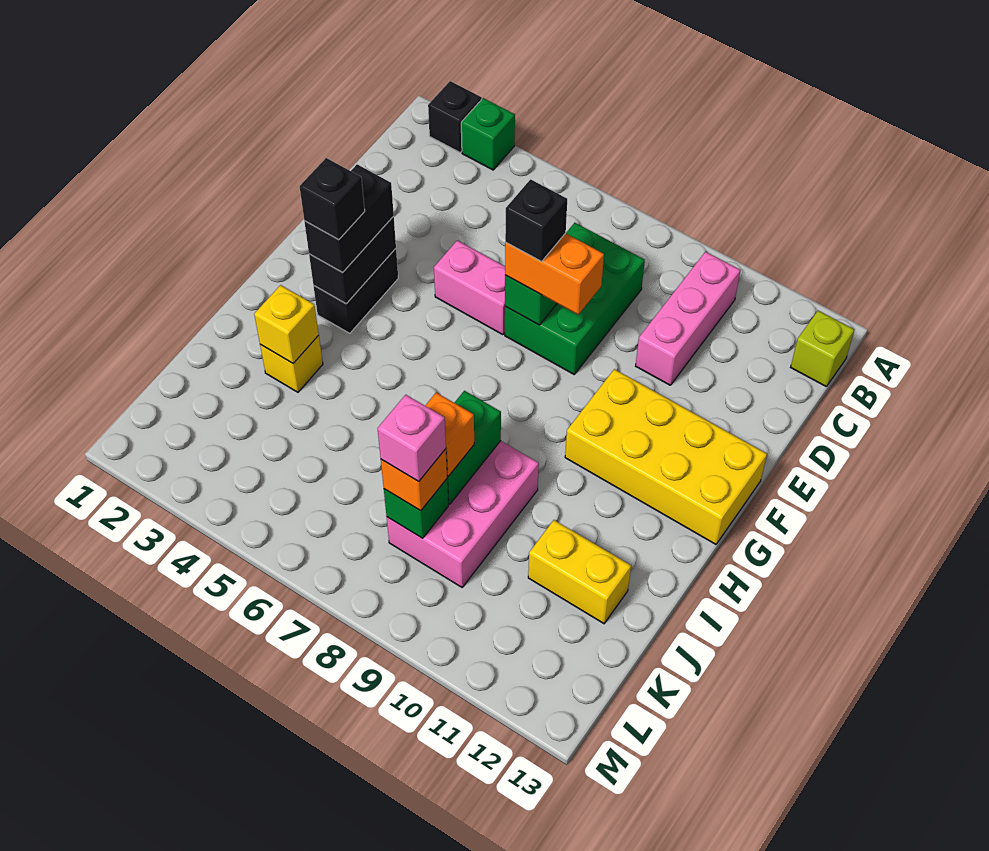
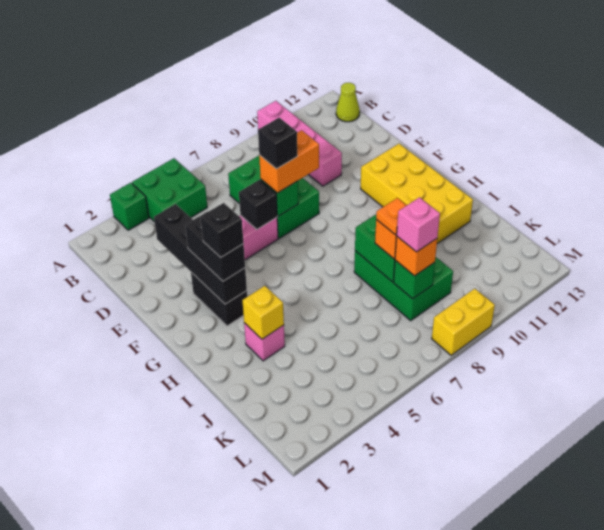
black 1x1 brick [428,81,482,152] -> black 1x1 brick moved to [239,180,277,229]
none -> green 2x2 brick [132,158,207,222]
pink 1x3 brick [636,252,741,385] -> pink 1x4 brick [257,101,342,186]
lime 1x1 brick [791,311,854,387] -> lime 1x1 cone [336,83,360,122]
black 1x2 brick [309,217,396,304] -> black 1x4 brick [154,204,247,304]
yellow 2x4 brick [565,369,767,544] -> yellow 2x4 brick turned to [361,144,473,244]
yellow 1x1 brick [260,335,323,392] -> pink 1x1 brick [244,323,285,361]
pink 2x3 brick [387,441,539,587] -> green 2x3 brick [354,251,453,320]
none -> orange 1x1 plate [376,198,407,235]
yellow 1x2 brick [528,520,631,623] -> yellow 1x2 brick moved to [432,289,495,355]

